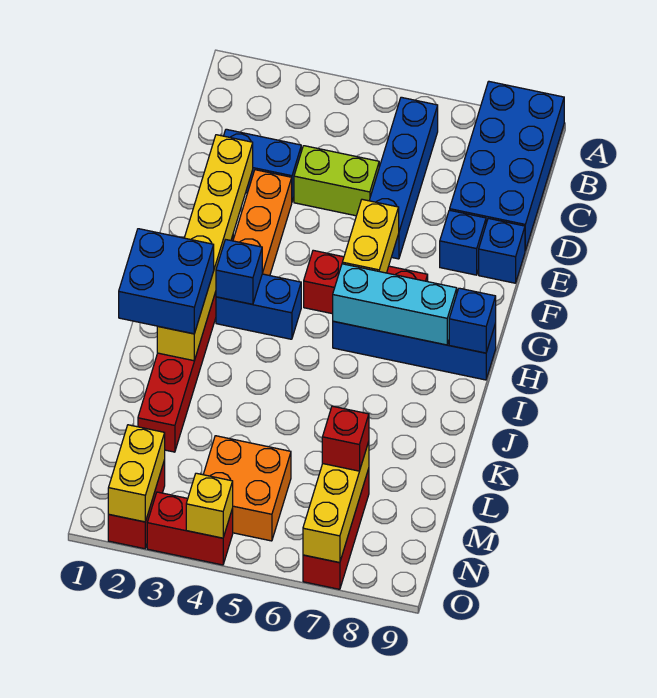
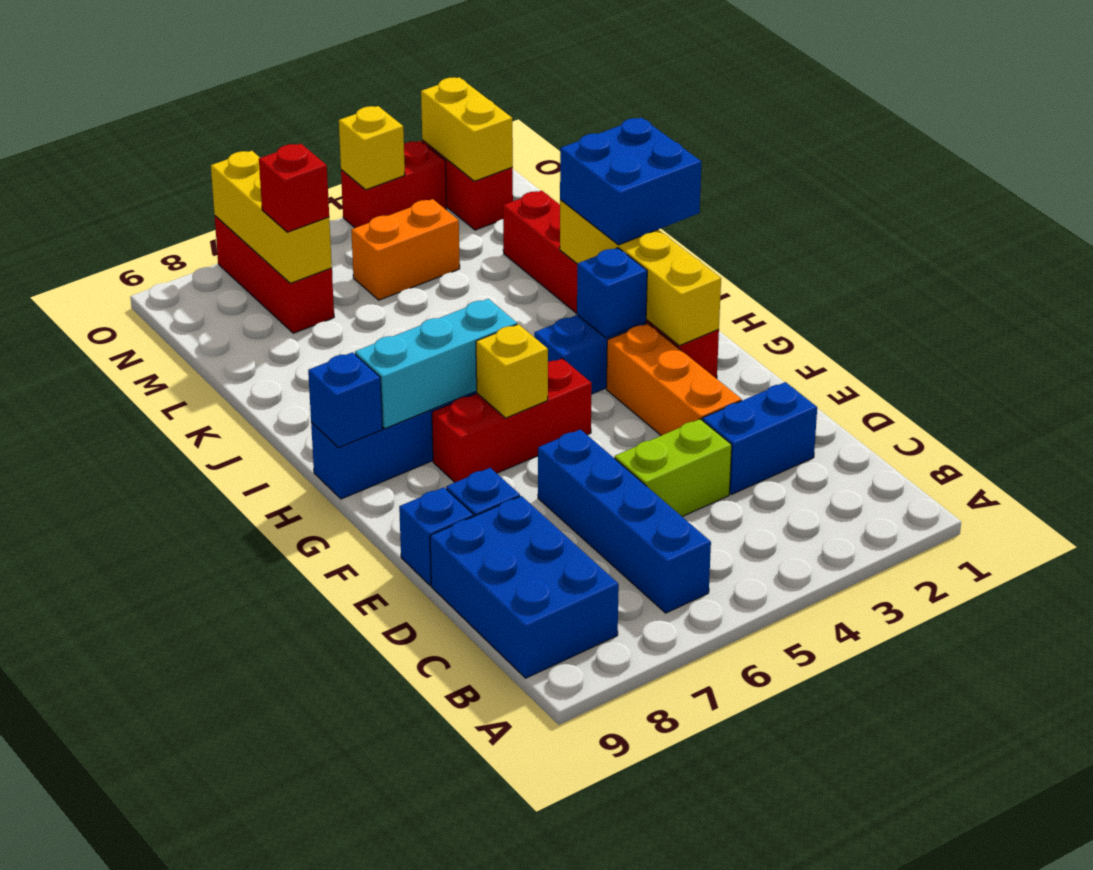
blue 2x4 brick [450,81,564,251] -> blue 2x3 brick [430,496,619,678]
yellow 1x6 brick [157,135,253,361] -> yellow 1x4 brick [560,200,721,346]
yellow 1x2 brick [342,199,399,273] -> yellow 1x1 brick [476,324,548,418]
orange 2x2 brick [203,436,291,541] -> orange 1x2 brick [351,199,460,300]

